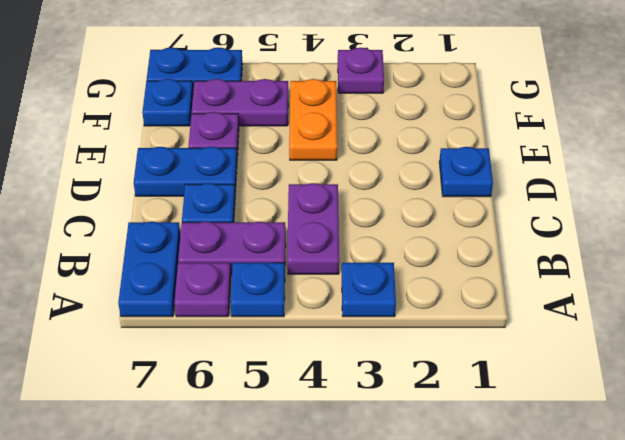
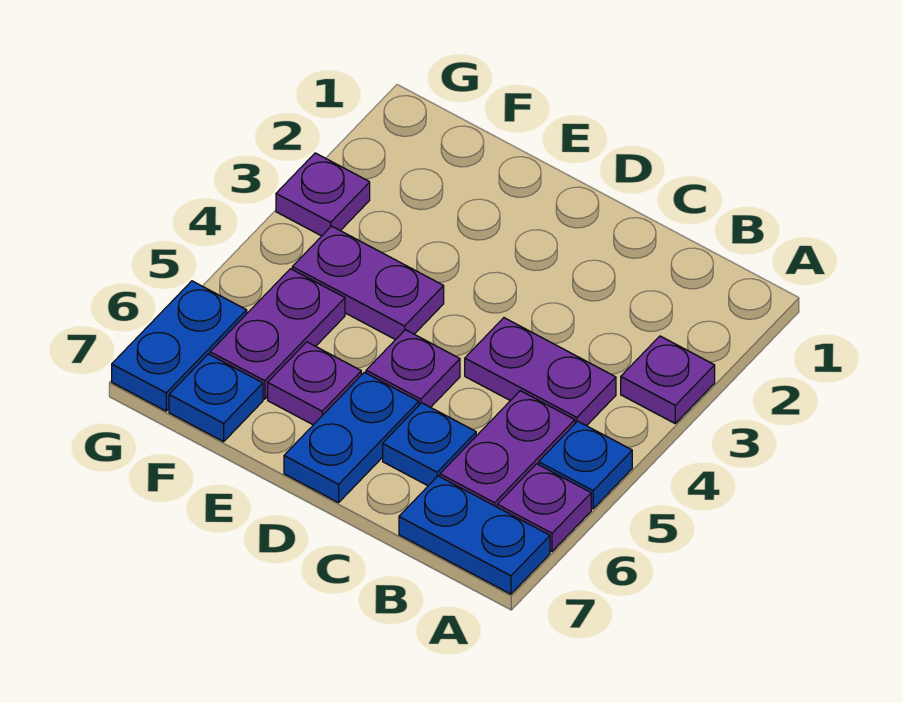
blue 1x1 plate [342,262,396,317] -> purple 1x1 plate [621,336,715,423]
blue 1x1 plate [439,147,493,197] -> none
none -> purple 1x1 plate [366,330,460,407]
orange 1x2 plate [289,79,337,160] -> purple 1x2 plate [292,226,444,340]

